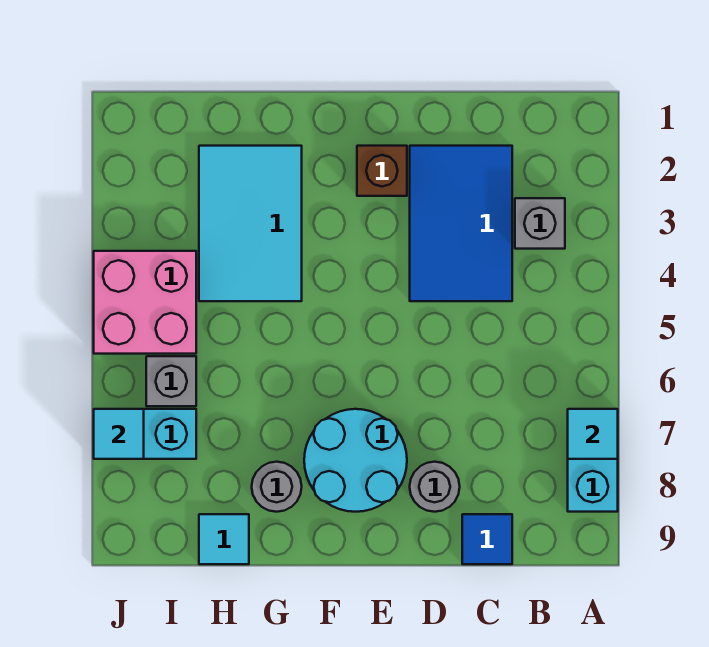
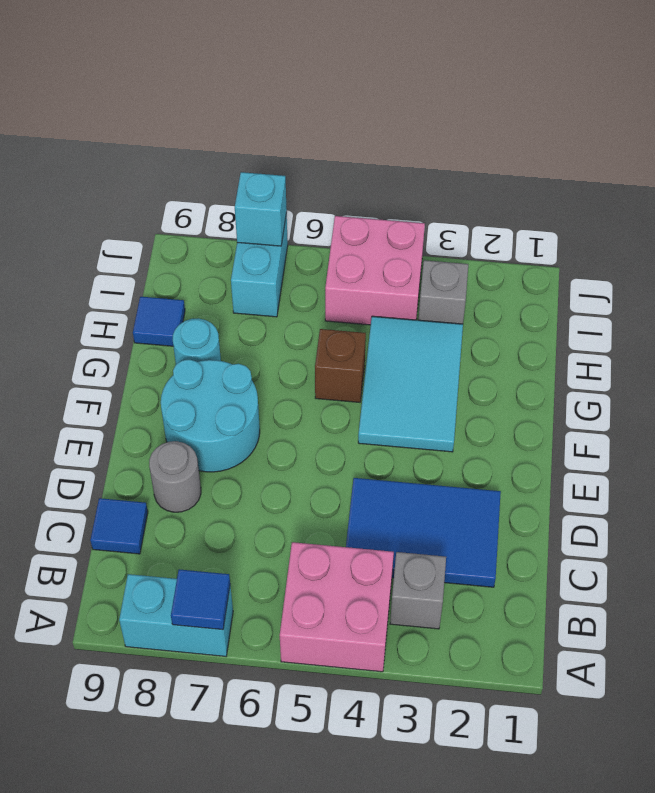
none -> pink 2x2 brick [280,542,394,672]
cyan 1x1 tile [568,409,618,459] -> blue 1x1 tile [171,569,230,630]
brown 1x1 brick [357,146,407,196] -> brown 1x1 brick moved to [315,329,366,402]
cyan 2x3 tile [199,146,302,301] -> cyan 2x3 tile turned to [358,316,463,452]
grey 1x1 round brick [252,462,302,512] -> cyan 1x1 round brick [173,318,221,364]
cyan 1x1 tile [199,514,249,564] -> blue 1x1 tile [133,297,185,346]
grey 1x1 brick [146,356,196,406] -> grey 1x1 brick moved to [419,260,468,324]
cyan 1x1 tile [94,409,144,459] -> cyan 1x1 brick [235,172,287,246]

